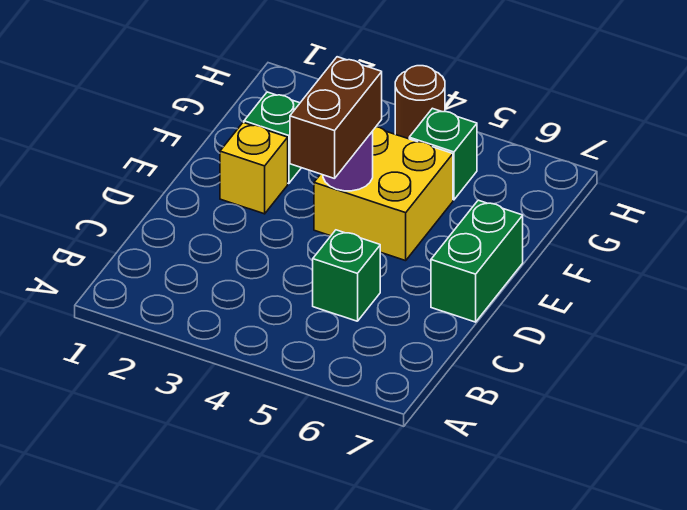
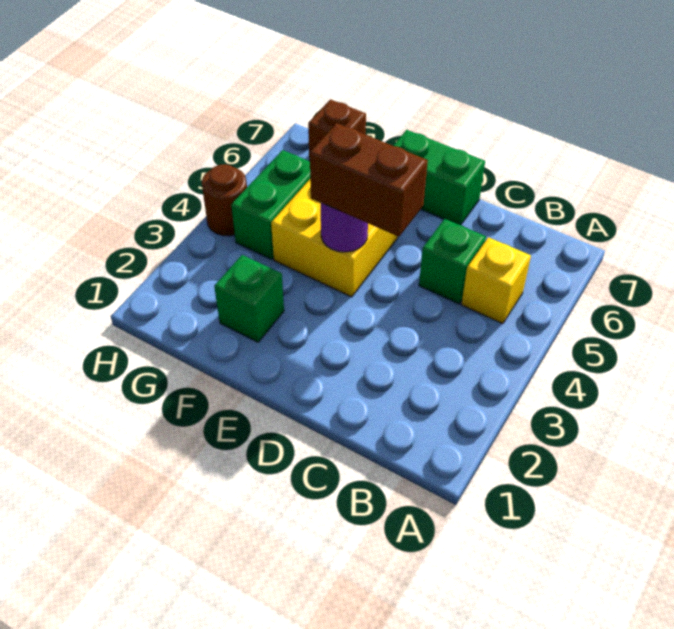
yellow 1x1 brick [220,122,288,214] -> yellow 1x1 brick moved to [461,237,531,324]
green 1x1 brick [409,108,477,200] -> green 1x2 brick [231,150,310,259]
none -> brown 1x1 brick [308,99,366,161]

